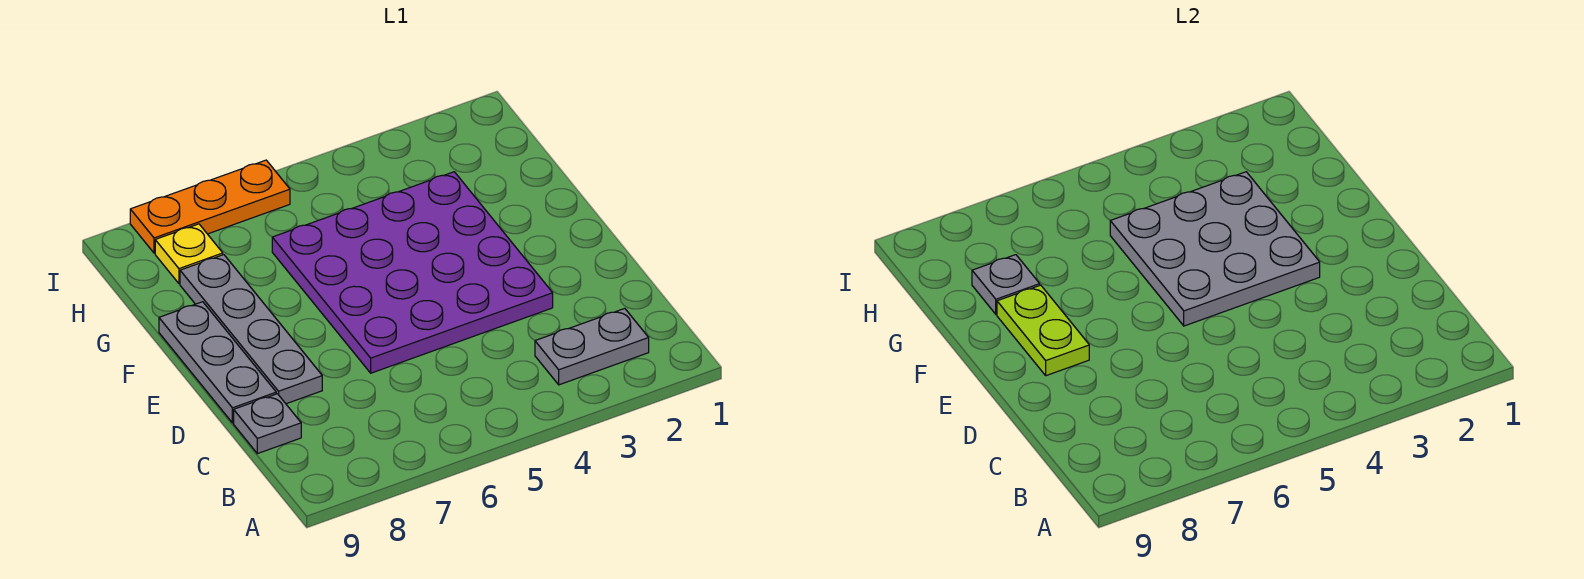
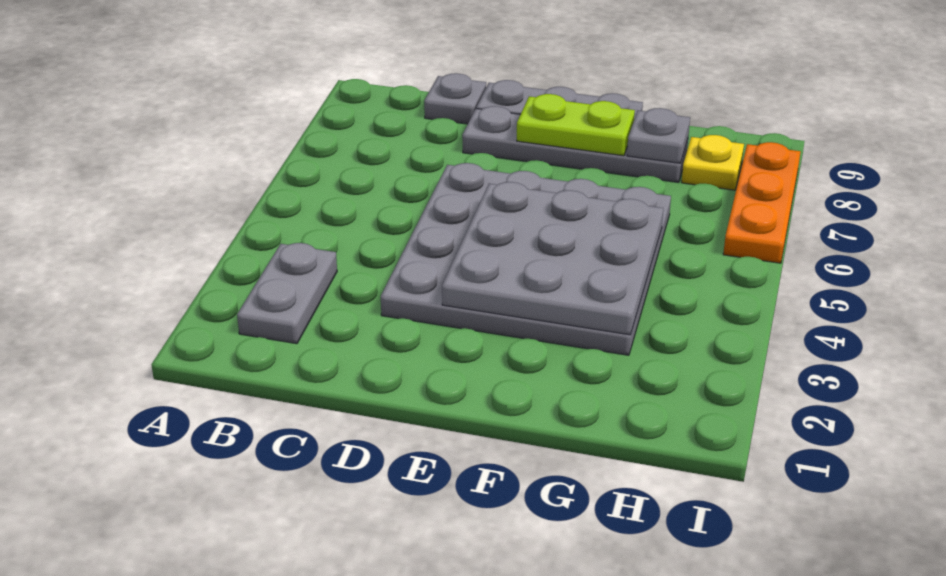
purple 4x4 plate [272,172,553,373] -> grey 4x4 plate [381,163,671,355]

